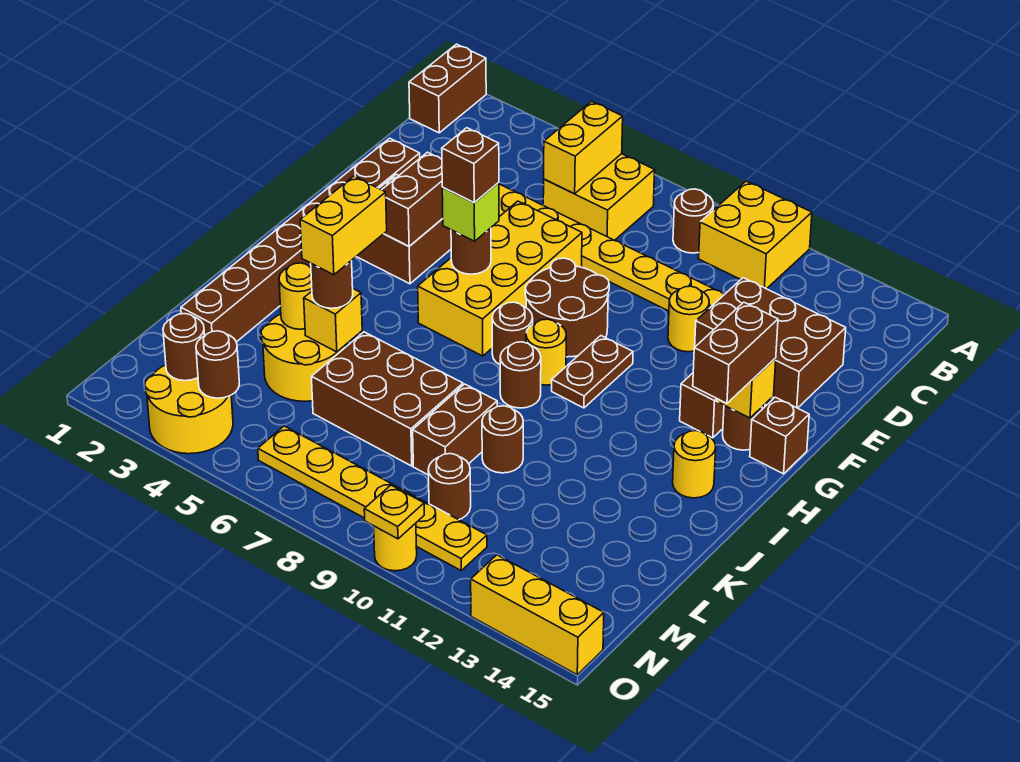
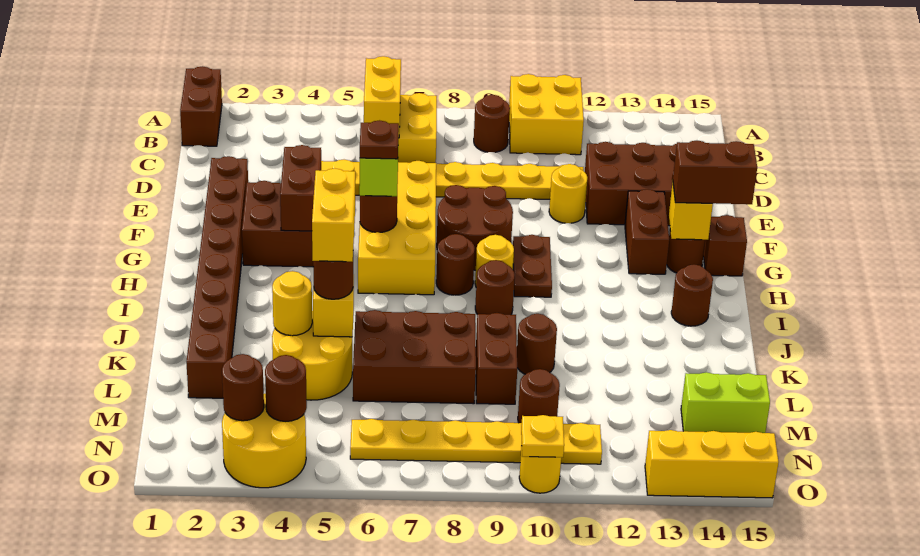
brown 1x1 brick [442,128,499,203] -> brown 1x1 plate [360,120,399,159]
brown 1x2 brick [693,302,778,403] -> brown 1x2 brick turned to [673,141,757,204]
yellow 1x1 round brick [673,431,716,498] -> brown 1x1 round brick [671,264,713,326]
none -> lime 1x2 brick [681,372,770,433]

